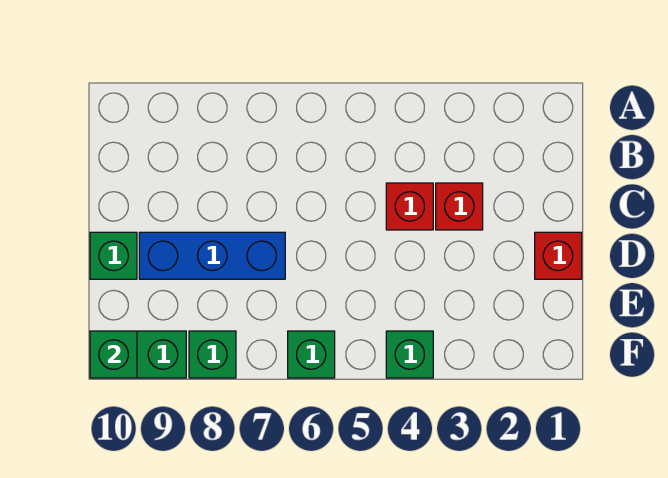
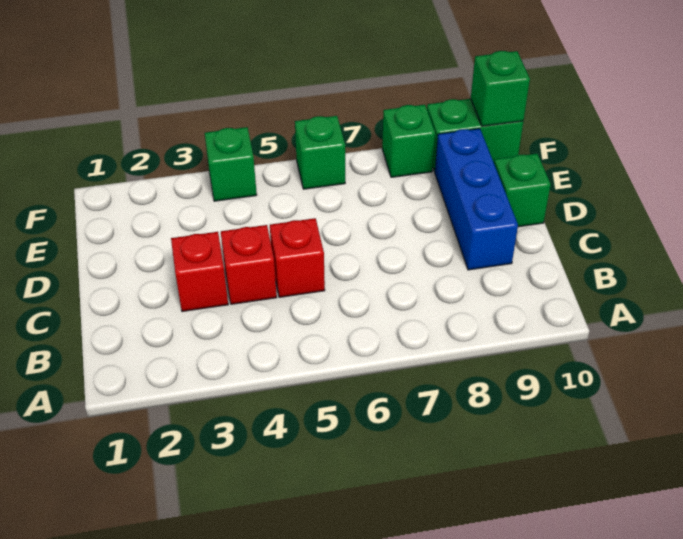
red 1x1 brick [535,232,582,279] -> red 1x1 brick moved to [270,218,325,297]
blue 1x3 brick [139,232,285,279] -> blue 1x3 brick turned to [435,129,518,270]

